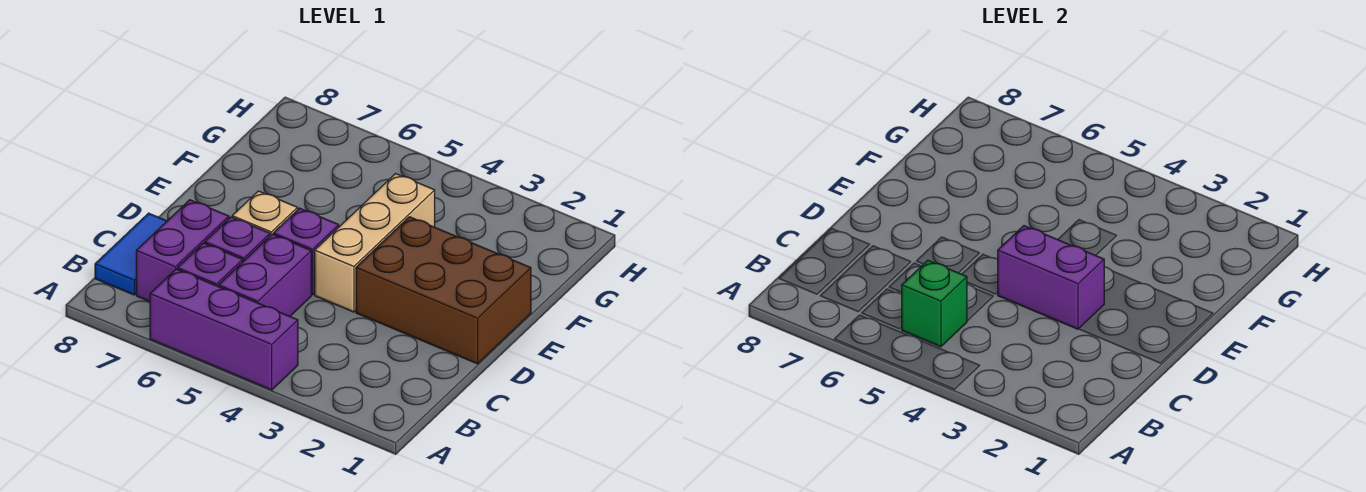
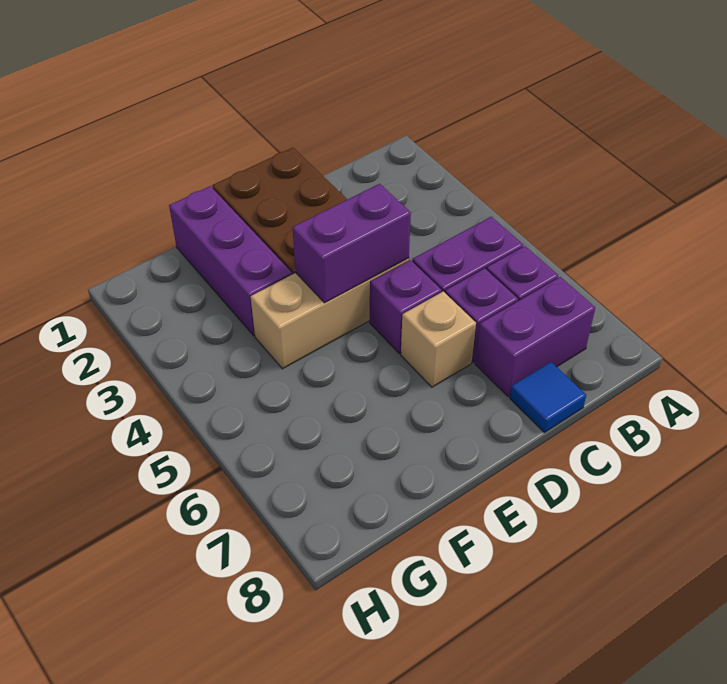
purple 1x3 brick [150,269,298,390] -> purple 1x3 brick moved to [169,186,292,336]
green 1x1 brick [902,260,967,347] -> none
blue 1x2 tile [95,213,167,295] -> blue 1x1 tile [510,362,586,432]
purple 1x2 brick [998,226,1104,329] -> purple 1x2 brick turned to [292,184,411,303]

